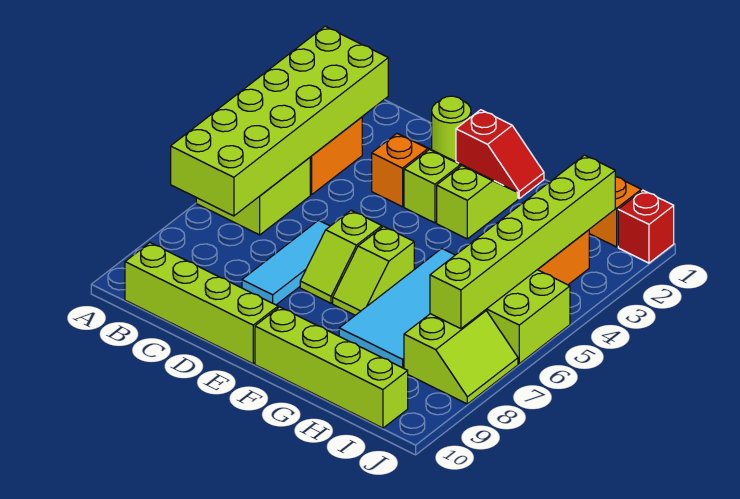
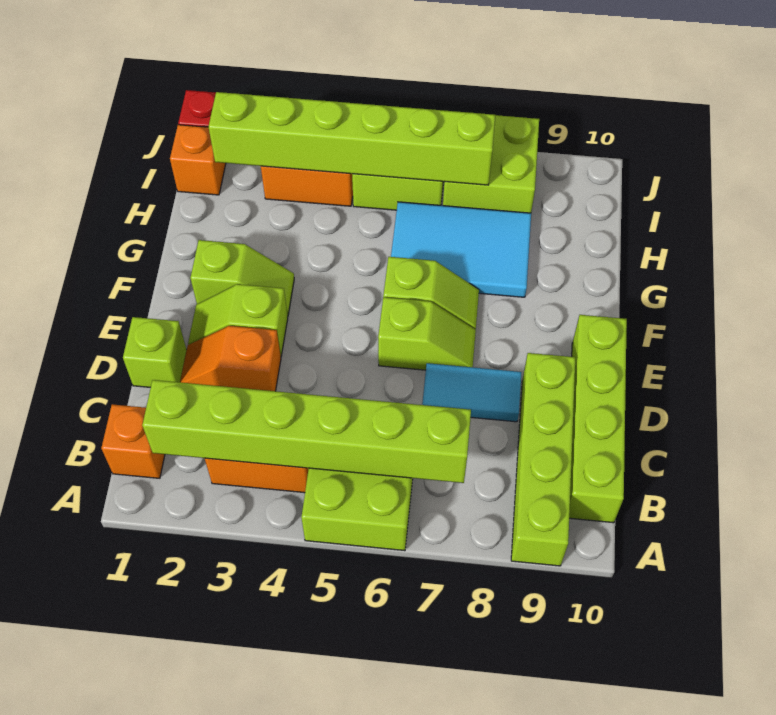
lime 2x6 brick [171,26,388,216] -> lime 1x6 brick [142,380,471,483]
none -> orange 1x1 brick [101,404,165,478]
lime 1x1 round brick [432,96,471,161] -> lime 1x1 brick [123,317,187,387]
cyan 1x3 tile [242,220,330,305] -> cyan 1x2 tile [422,363,522,422]
red 1x2 slope [456,110,544,198] -> none
lime 1x2 slope [437,166,518,239] -> lime 1x2 slope turned to [190,240,294,316]
lime 1x4 brick [255,307,408,428] -> lime 1x4 brick moved to [511,353,575,566]
cyan 2x4 tile [339,249,455,368] -> cyan 2x3 tile [391,202,531,297]
lime 2x2 slope [404,310,518,404] -> lime 2x2 brick [443,115,539,213]

